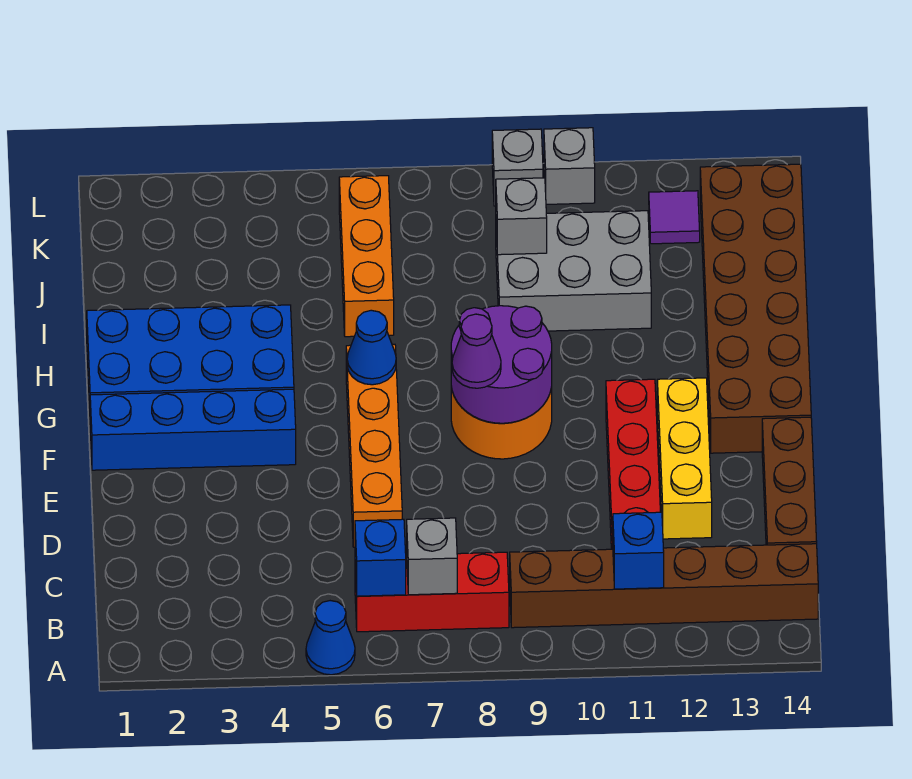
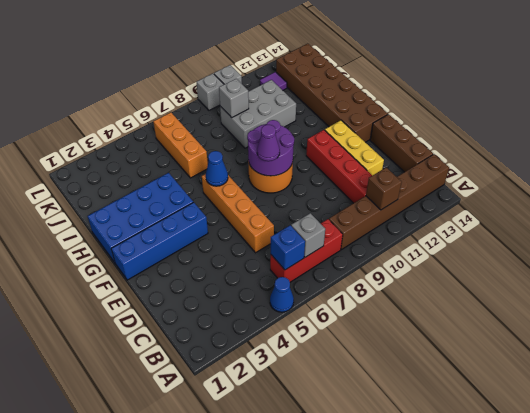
blue 1x1 brick [613,512,664,589] -> brown 1x1 brick [366,168,402,210]

